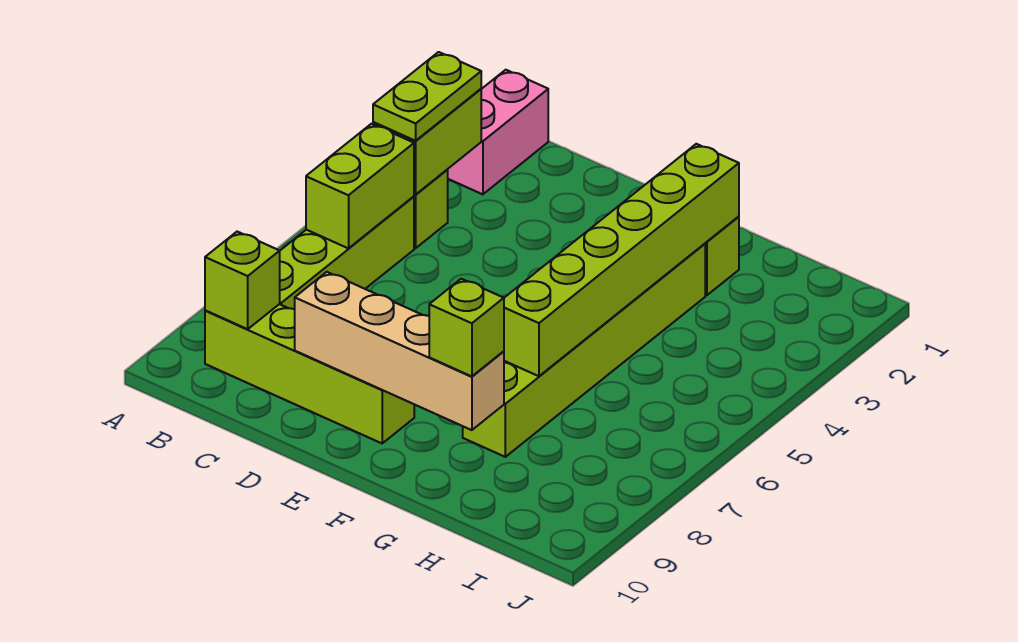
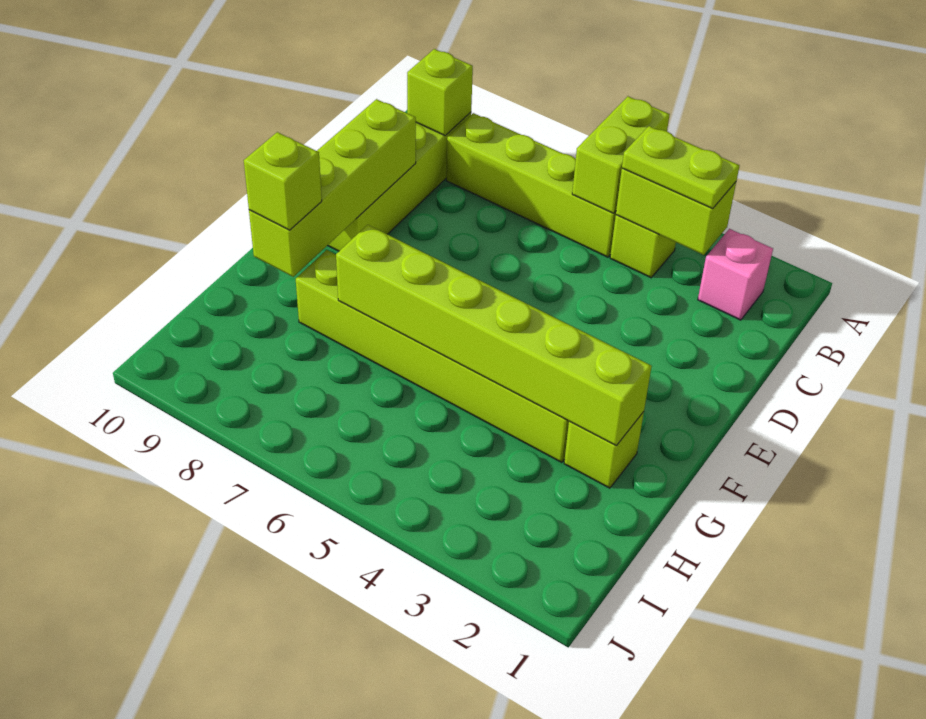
pink 1x2 brick [447,70,548,194] -> pink 1x1 brick [698,229,773,320]
lime 1x2 brick [306,124,414,248] -> lime 1x2 brick turned to [572,96,670,213]
tan 1x4 brick [295,272,504,430] -> lime 1x4 brick [249,99,416,277]

